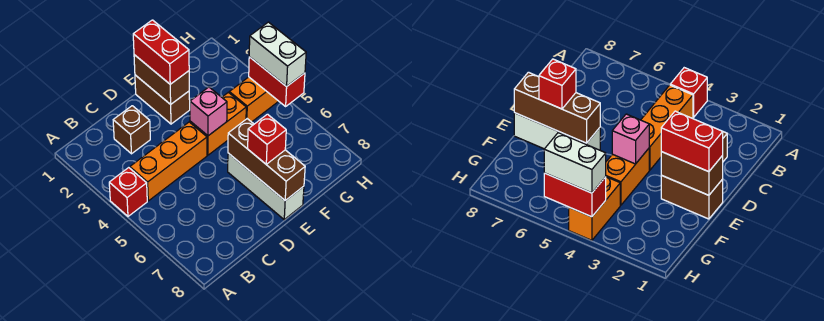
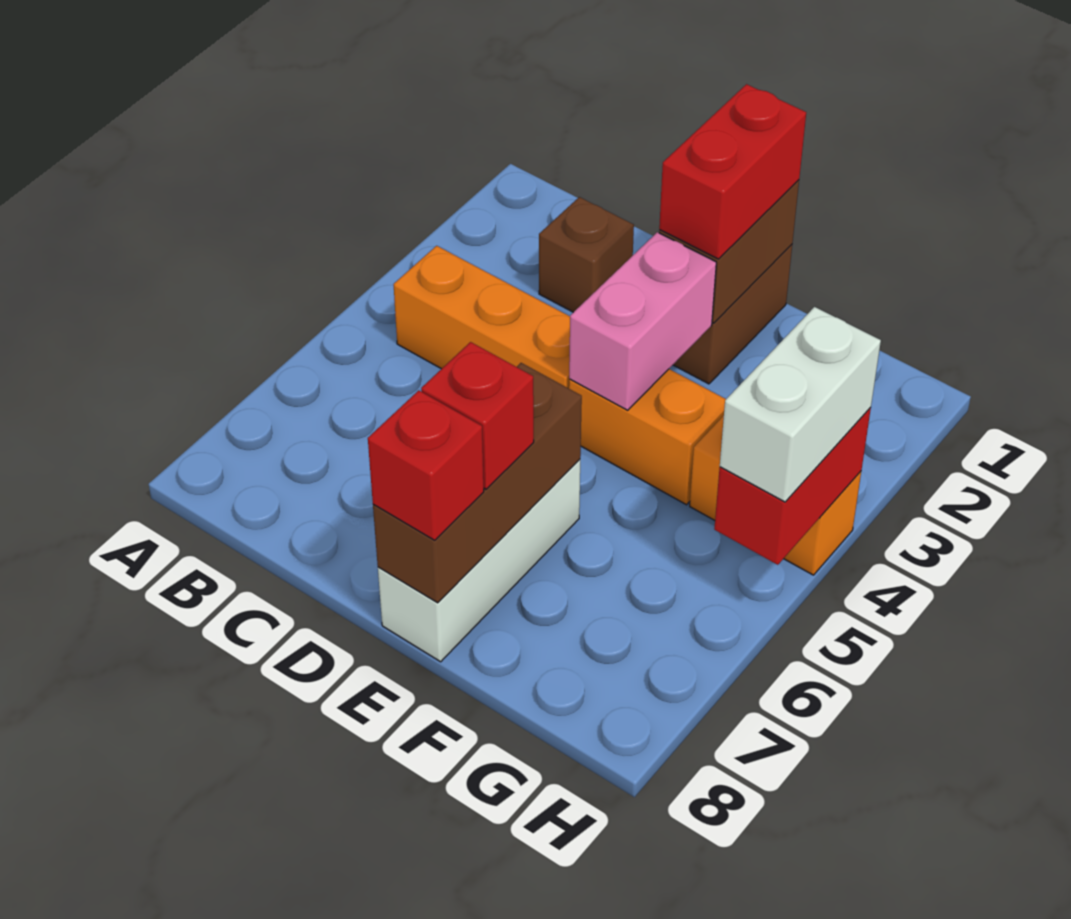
red 1x1 brick [109,168,147,216] -> red 1x1 brick moved to [368,390,484,540]
pink 1x1 brick [190,87,227,136] -> pink 1x2 brick [569,232,716,410]

